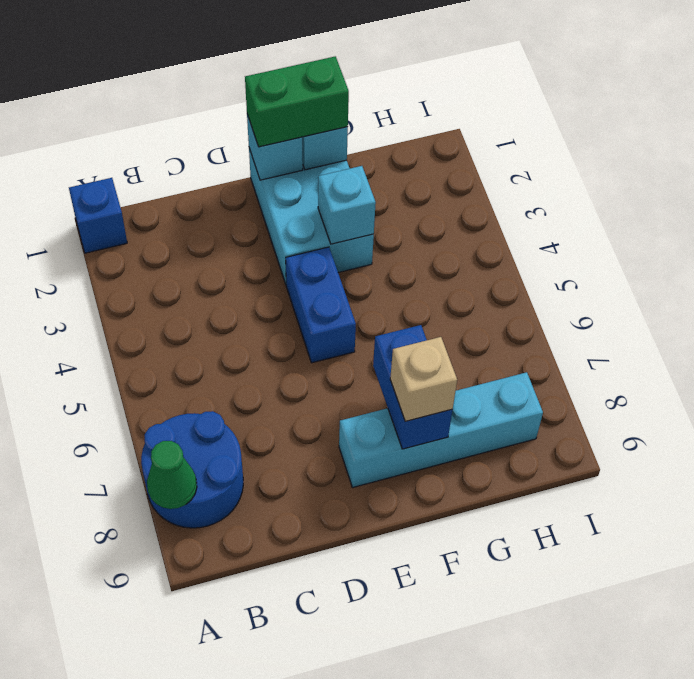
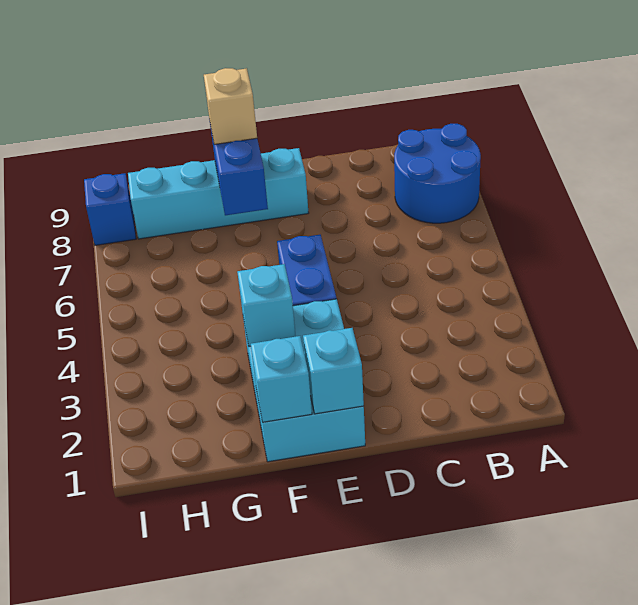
blue 1x1 brick [69,178,127,253] -> blue 1x1 brick moved to [84,173,136,245]
green 1x1 cone [147,441,197,509] -> none
green 1x2 brick [245,56,349,147] -> none

